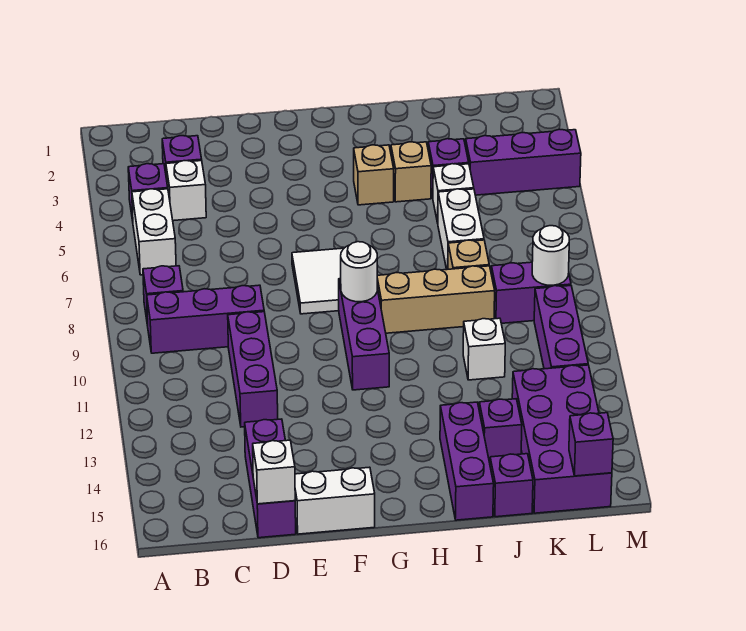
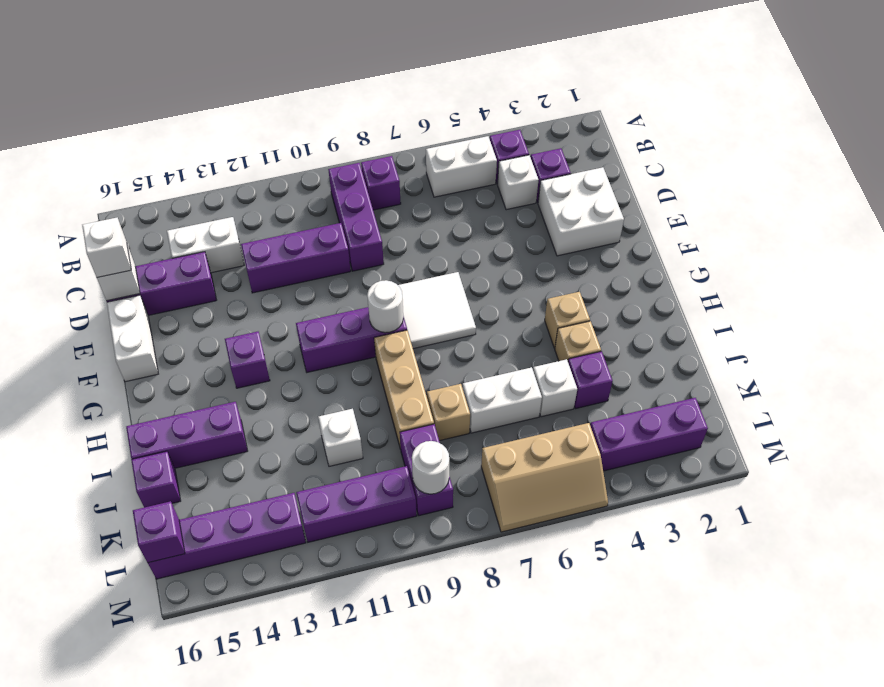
none -> white 1x2 brick [167,217,244,273]
none -> white 2x2 brick [538,167,624,256]
none -> white 1x1 brick [82,218,131,277]
purple 1x1 brick [479,399,522,461] -> purple 1x1 brick moved to [225,332,270,388]
purple 1x3 brick [466,129,581,195] -> purple 1x3 brick turned to [590,398,708,471]
purple 2x4 brick [512,365,612,513] -> purple 1x4 brick [148,493,306,579]
none -> tan 2x3 slope [481,423,608,532]

